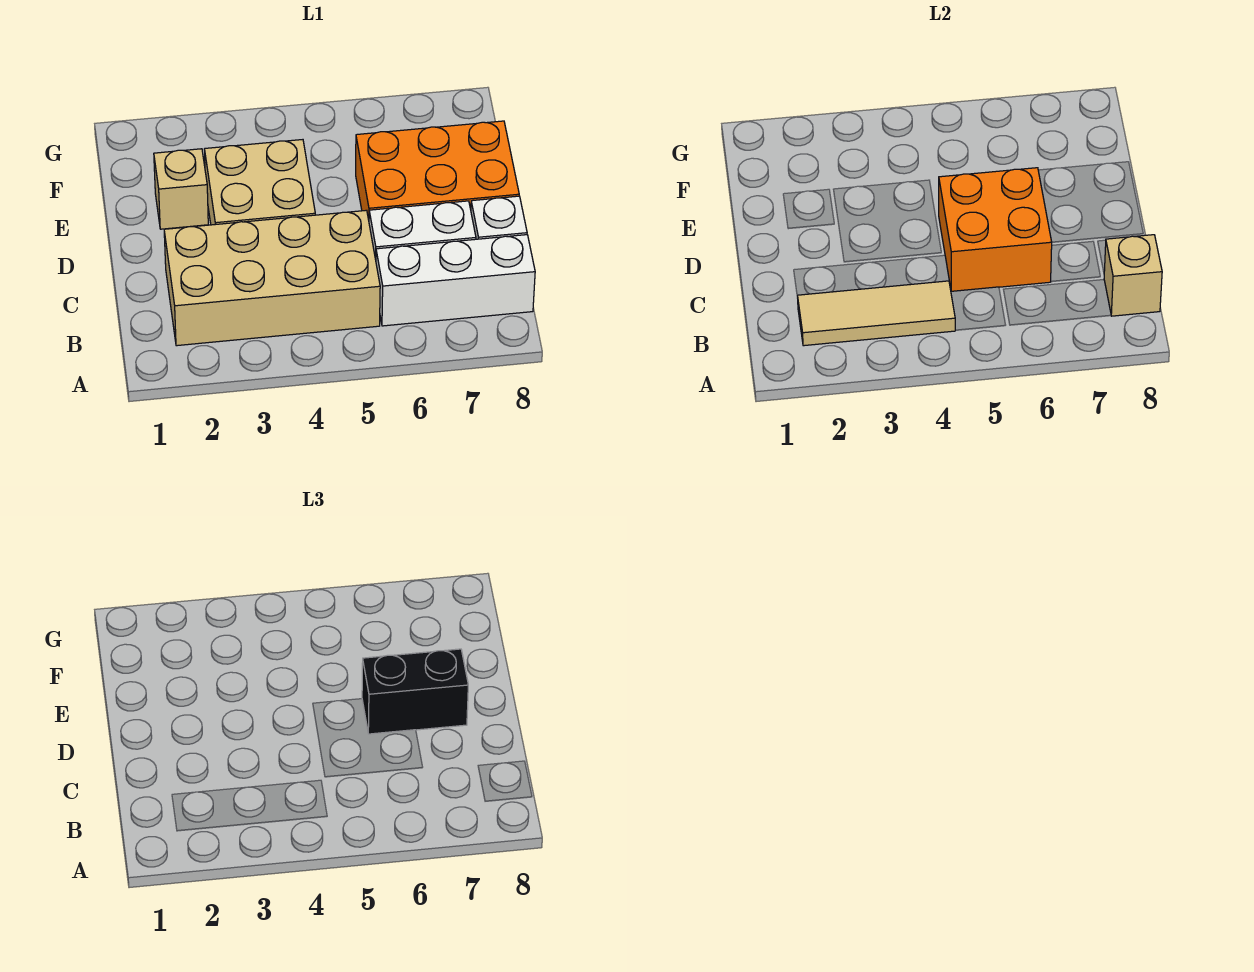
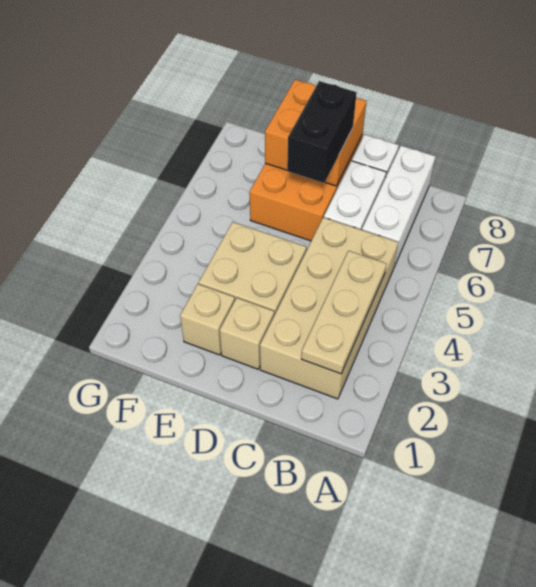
tan 1x3 tile [798,281,955,346] -> tan 1x3 plate [301,251,387,374]
tan 1x1 brick [1104,235,1162,316] -> tan 1x1 brick moved to [220,298,274,369]
orange 2x2 brick [939,168,1052,291] -> orange 2x2 brick moved to [265,80,366,186]

